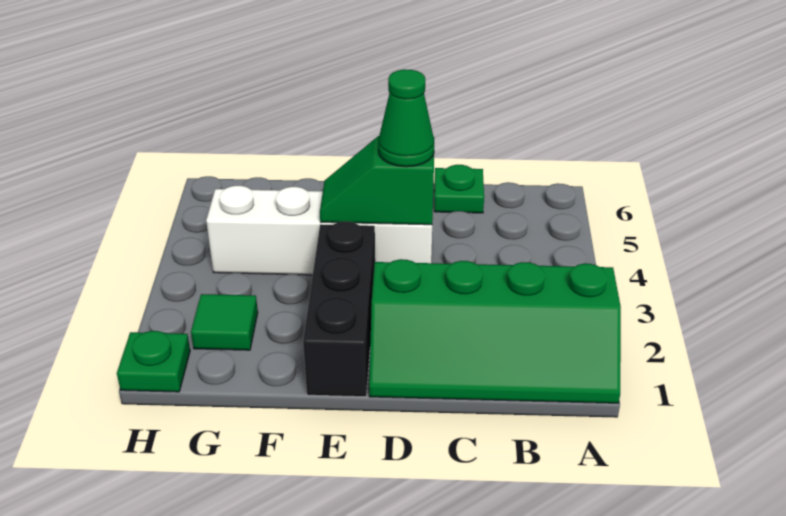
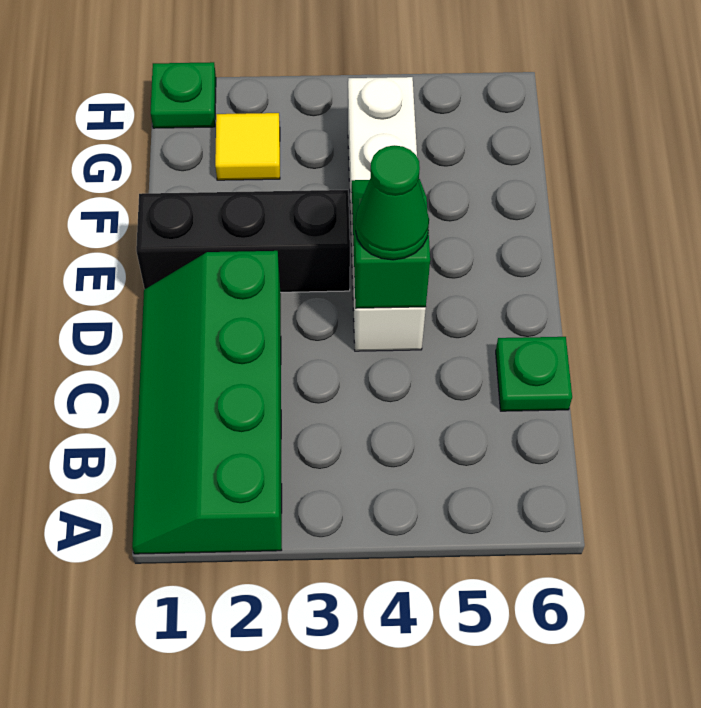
green 1x1 tile [191,294,258,350] -> yellow 1x1 tile [215,113,280,180]

